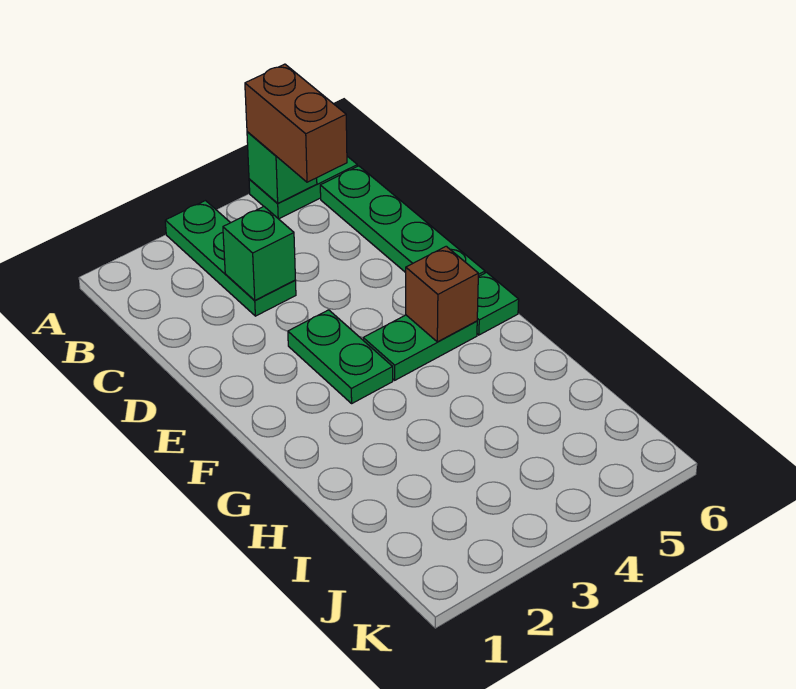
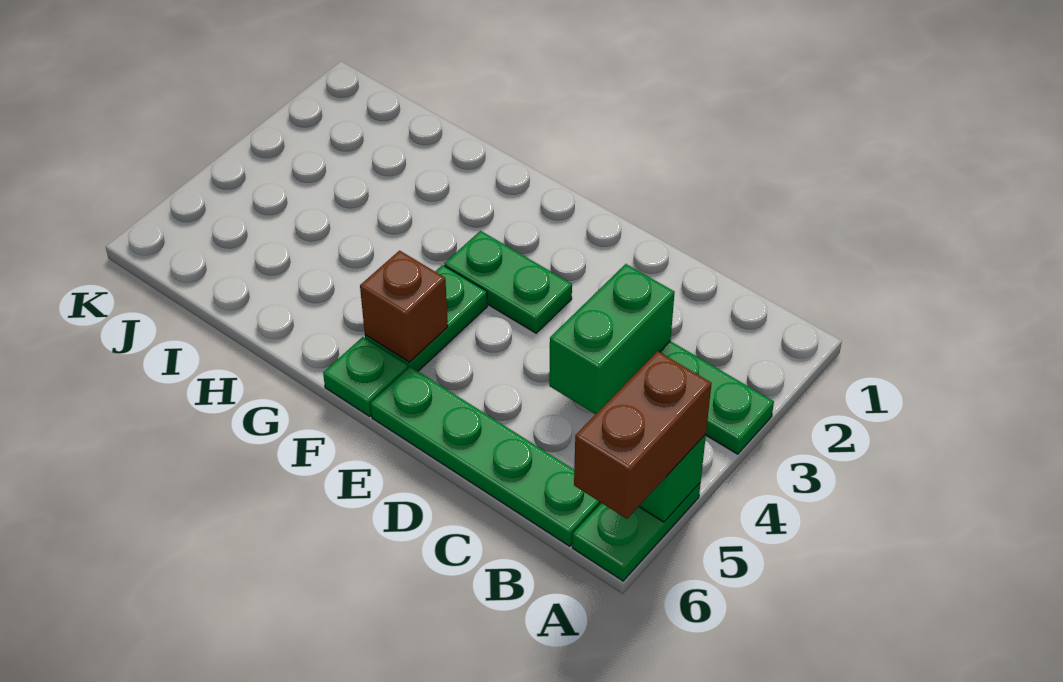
brown 1x2 brick [245,64,347,182] -> brown 1x2 brick turned to [574,351,712,519]
green 1x1 brick [223,206,295,300] -> green 1x2 brick [549,264,675,414]

